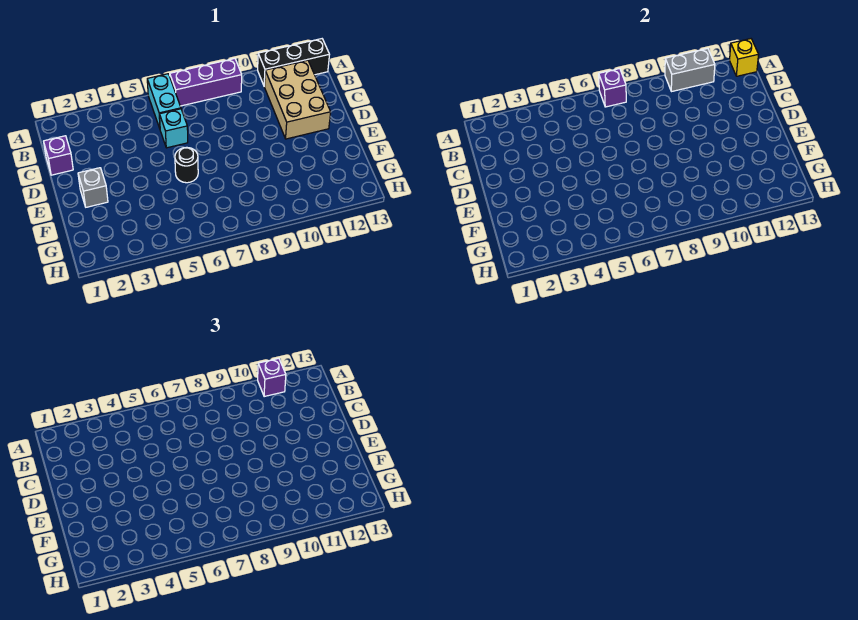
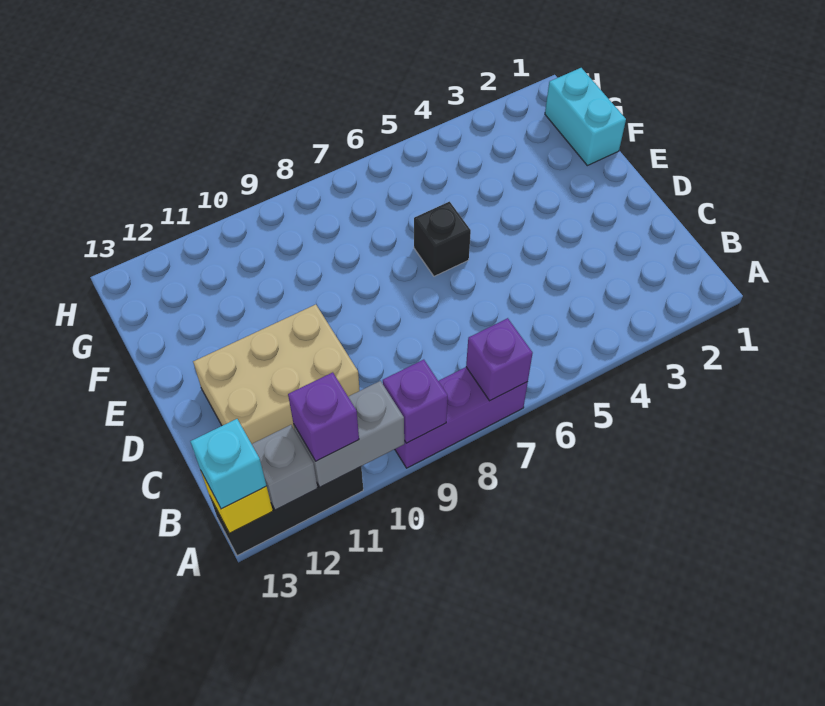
cyan 1x2 brick [147,74,181,128] -> cyan 1x2 brick moved to [545,68,626,166]
tan 2x3 brick [264,60,331,139] -> tan 2x3 brick turned to [193,304,360,444]
purple 1x1 brick [44,136,73,175] -> purple 1x1 brick moved to [383,360,448,443]
cyan 1x1 brick [160,109,188,148] -> cyan 1x1 brick moved to [190,419,266,509]
grey 1x1 brick [78,168,108,207] -> grey 1x1 brick moved to [252,425,318,510]
black 1x1 round brick [175,147,198,183] -> black 1x1 brick [414,202,471,276]

